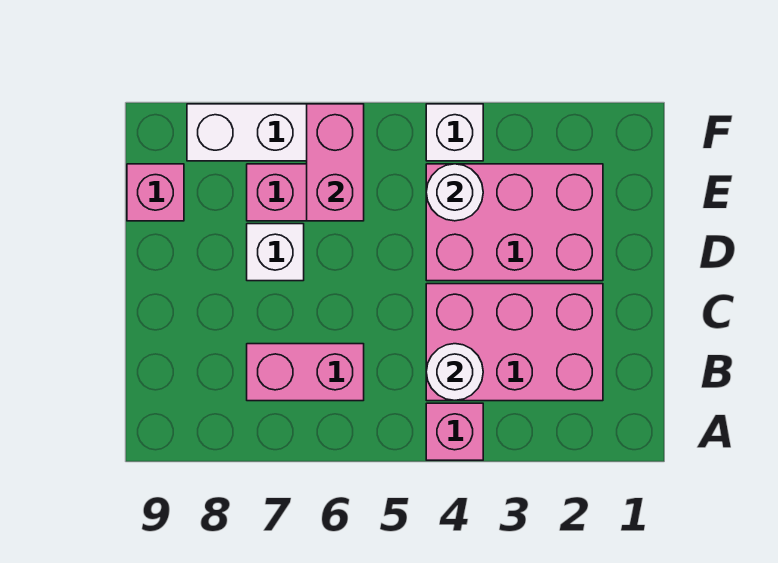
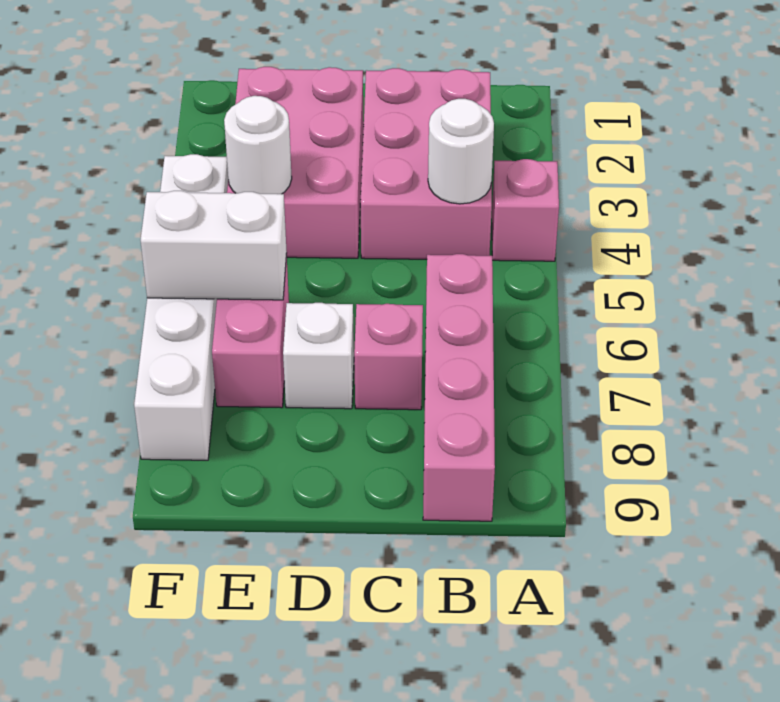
pink 1x2 brick [247,344,364,401] -> pink 1x4 brick [423,254,495,521]
pink 1x2 brick [307,104,364,221] -> white 1x2 brick [141,191,287,300]
pink 1x1 brick [127,164,184,221] -> pink 1x1 brick moved to [354,304,423,410]

